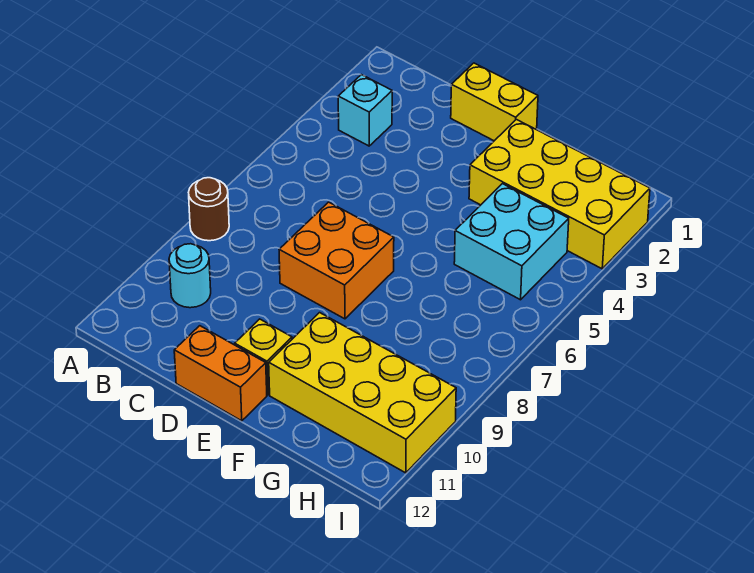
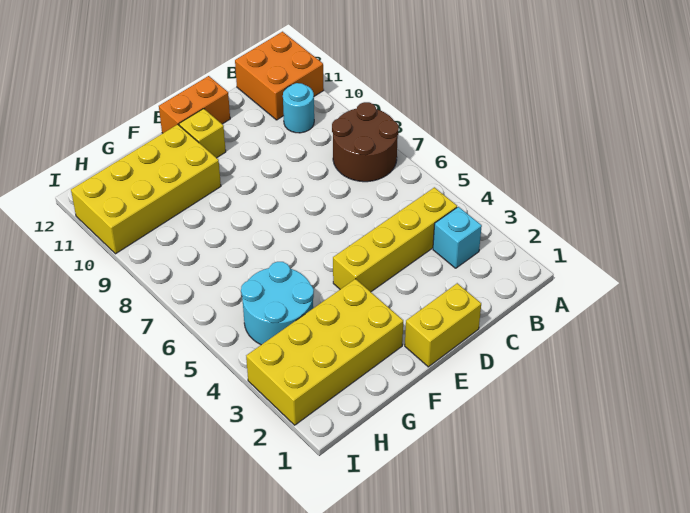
brown 1x1 round brick [189,178,229,241] -> brown 2x2 round brick [332,102,399,182]
none -> yellow 1x4 brick [333,187,457,292]
orange 2x2 brick [279,202,394,319] -> orange 2x2 brick moved to [235,32,324,120]
cyan 2x2 brick [454,184,569,300] -> cyan 2x2 round brick [241,262,314,345]

